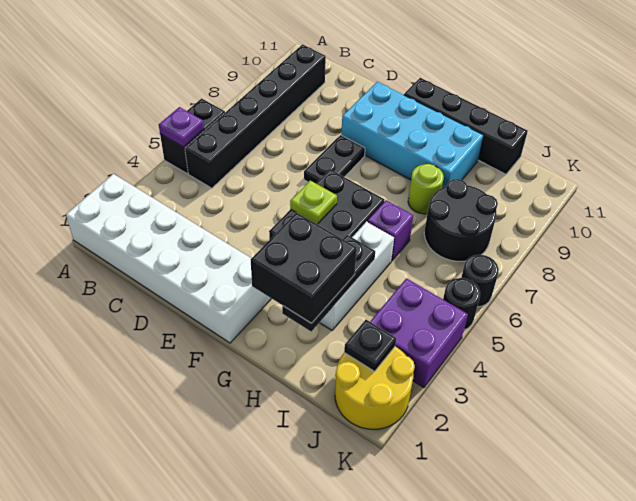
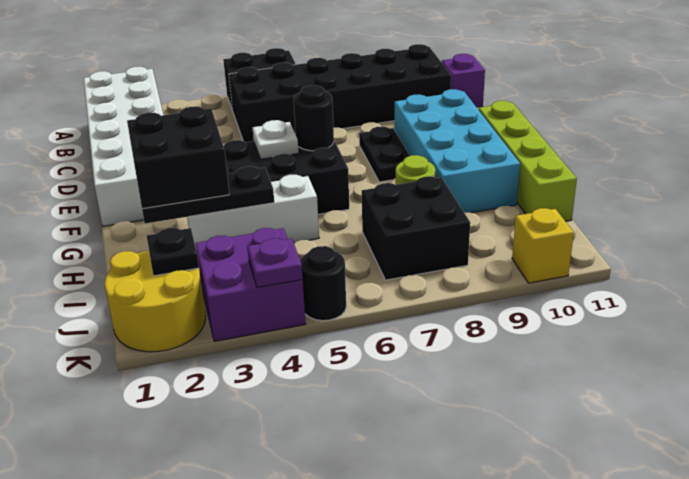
purple 1x1 plate [159,107,204,147] -> purple 1x1 plate moved to [247,238,303,288]
black 1x6 brick [185,44,326,188] -> black 2x6 brick [229,44,451,142]
black 1x2 plate [304,135,365,183] -> black 1x2 plate turned to [359,126,410,182]
lime 1x1 plate [290,180,337,224] -> white 1x1 plate [253,120,299,159]
black 1x4 brick [404,78,528,174] -> lime 1x4 brick [479,101,577,221]
purple 1x1 brick [367,200,413,261] -> purple 1x1 brick moved to [442,54,485,108]
black 2x2 round brick [424,179,498,261] -> black 2x2 brick [362,176,470,280]
black 1x1 round brick [461,255,499,307] -> black 1x1 round brick moved to [294,85,334,151]
none -> yellow 1x1 brick [512,208,574,283]

